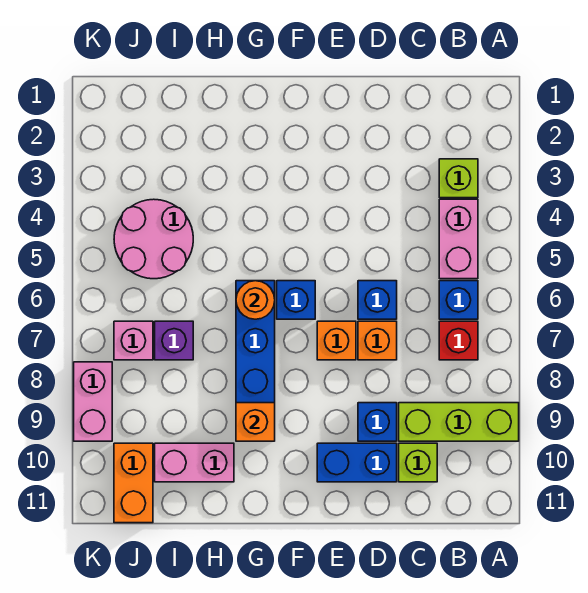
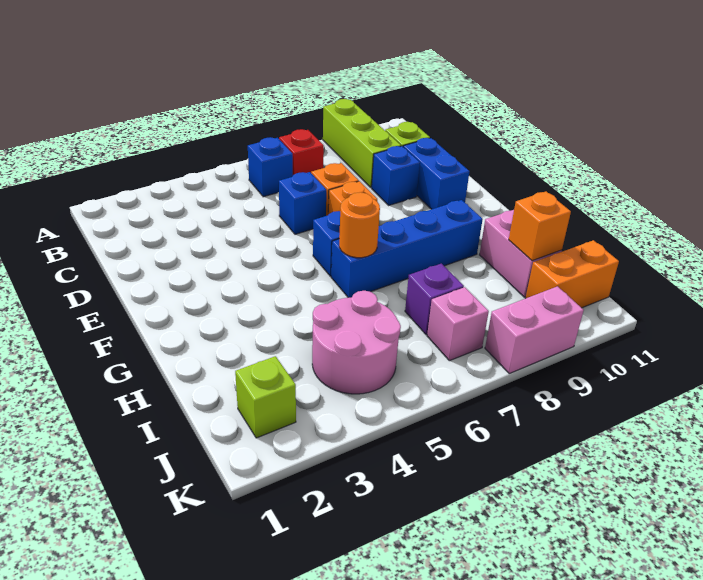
lime 1x1 brick [439,159,478,198] -> lime 1x1 brick moved to [235,356,296,438]
pink 1x2 brick [439,199,478,279] -> none
orange 1x1 brick [236,403,275,441] -> orange 1x1 brick moved to [509,192,571,261]

